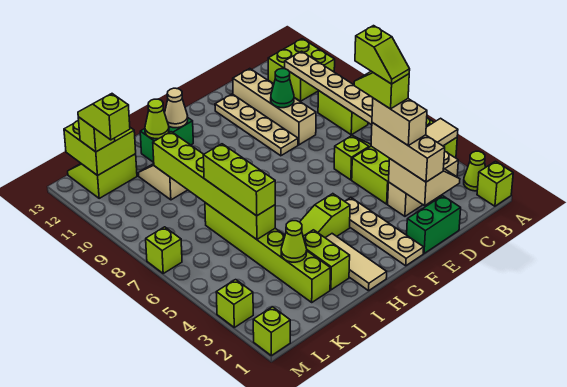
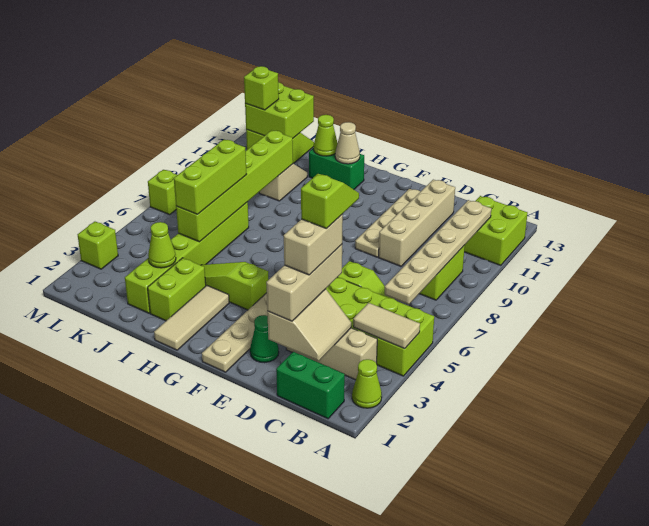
lime 1x1 brick [477,161,513,206] -> none
green 1x2 brick [407,196,461,254] -> green 1x2 brick moved to [276,352,345,419]
lime 1x2 slope [355,26,410,84] -> none
green 1x1 cone [271,69,294,108] -> green 1x1 cone moved to [250,315,279,363]
lime 1x2 slope [78,94,130,140] -> none
lime 1x1 brick [253,307,290,356] -> none

